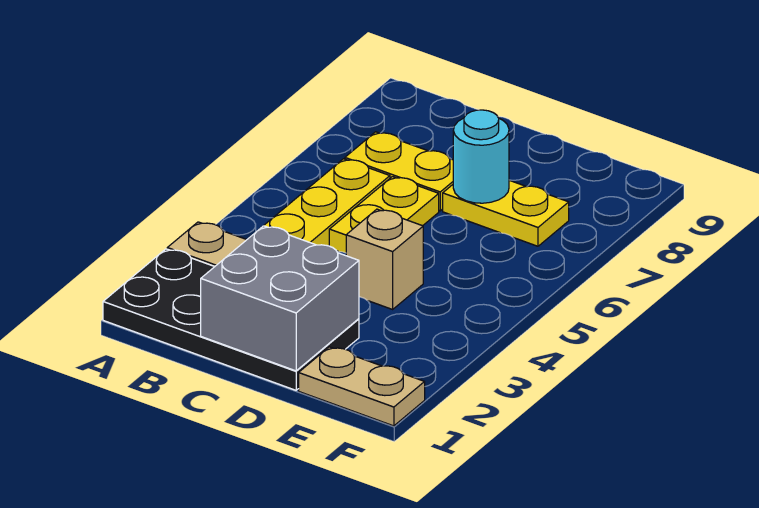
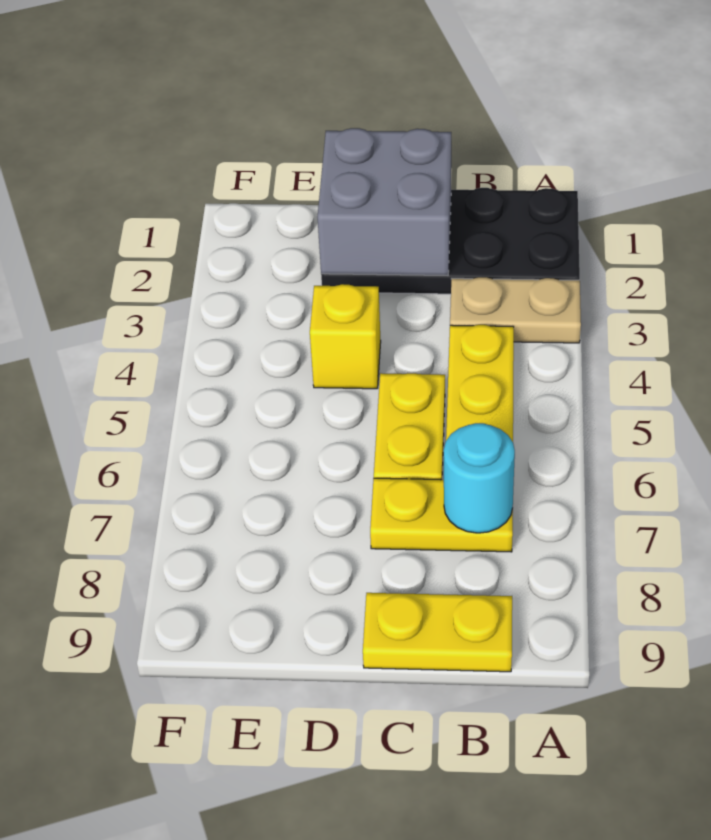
tan 1x1 brick [346,209,423,309] -> yellow 1x1 brick [310,284,381,389]
yellow 1x2 plate [443,180,569,246] -> yellow 1x2 plate moved to [363,593,512,672]
cyan 1x1 round brick [453,110,509,203] -> cyan 1x1 round brick moved to [444,423,515,533]
tan 1x2 plate [299,347,425,426] -> none

